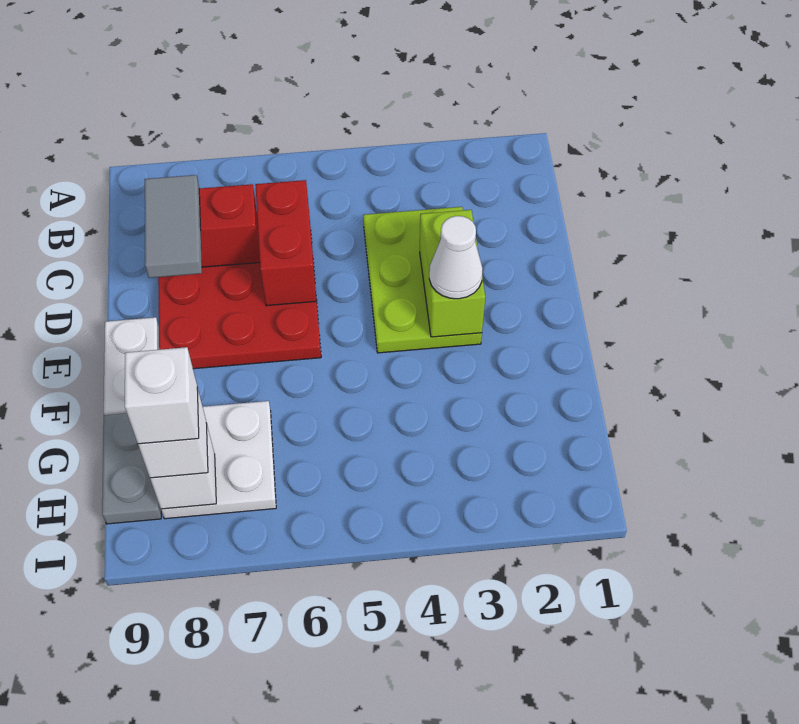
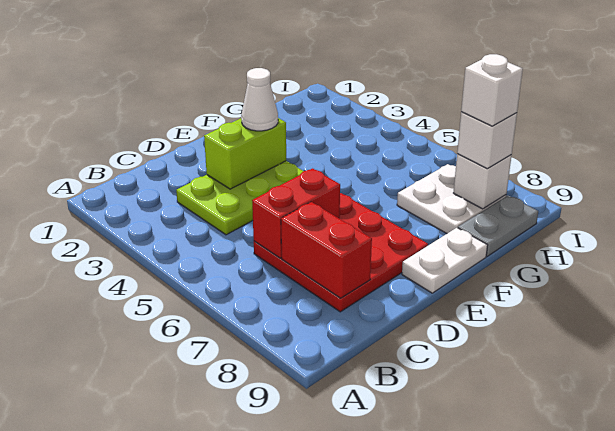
grey 1x2 tile [145,175,202,278] -> none

